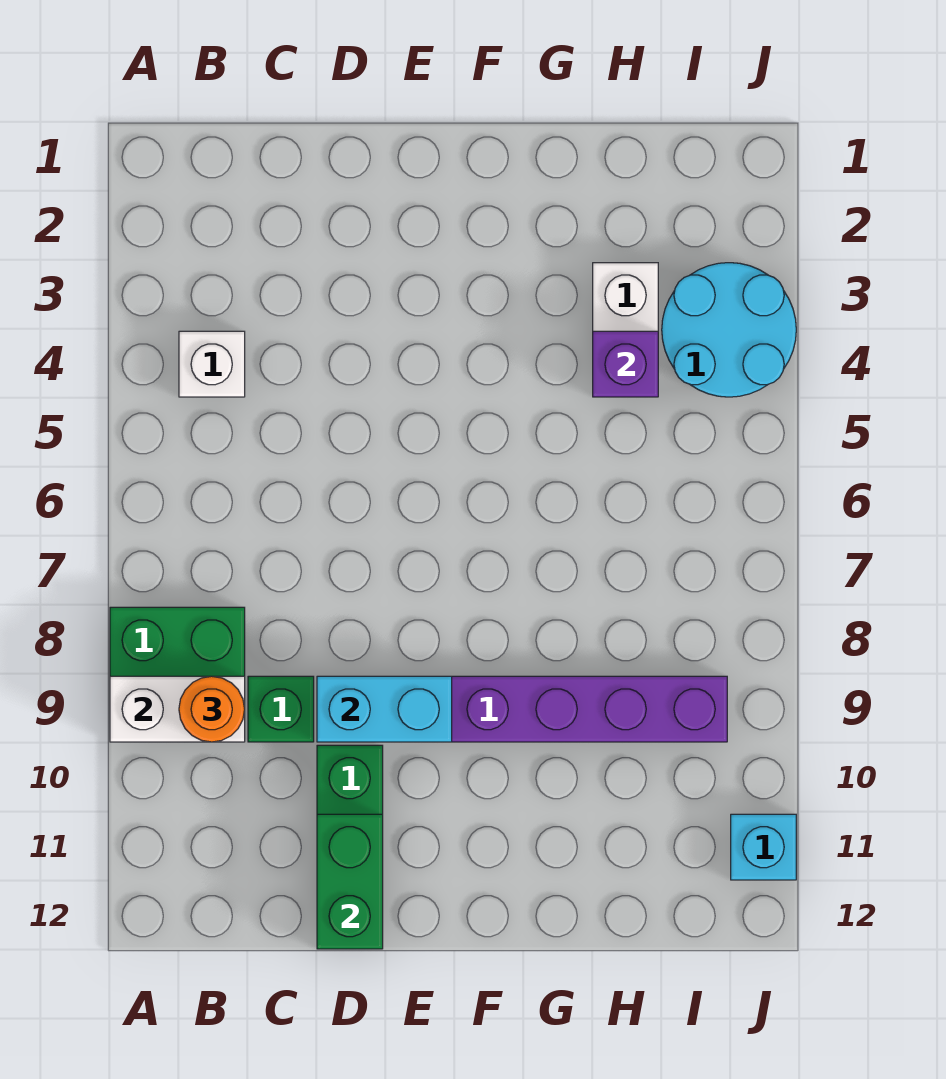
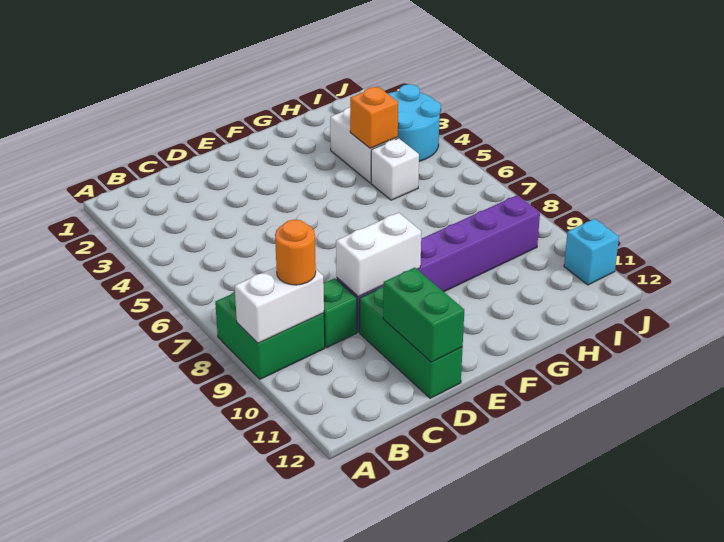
white 1x1 brick [179,331,245,397] -> white 1x1 brick moved to [371,138,419,200]
cyan 1x2 brick [317,676,452,742] -> white 1x2 brick [336,213,421,297]
purple 1x1 brick [593,331,658,397] -> orange 1x1 brick [350,87,398,148]

